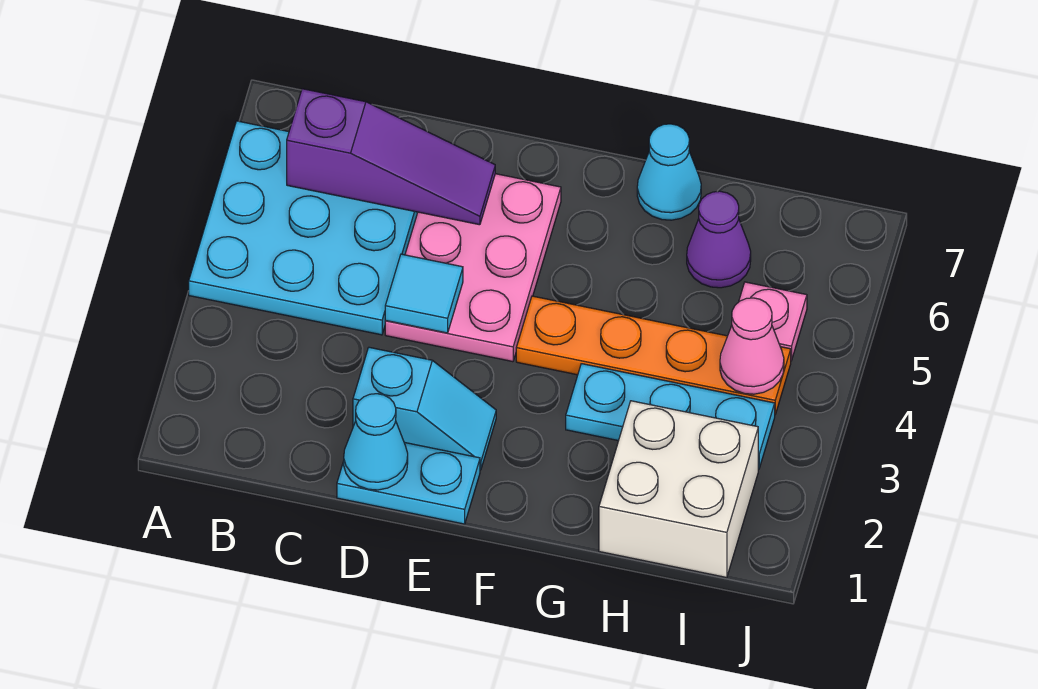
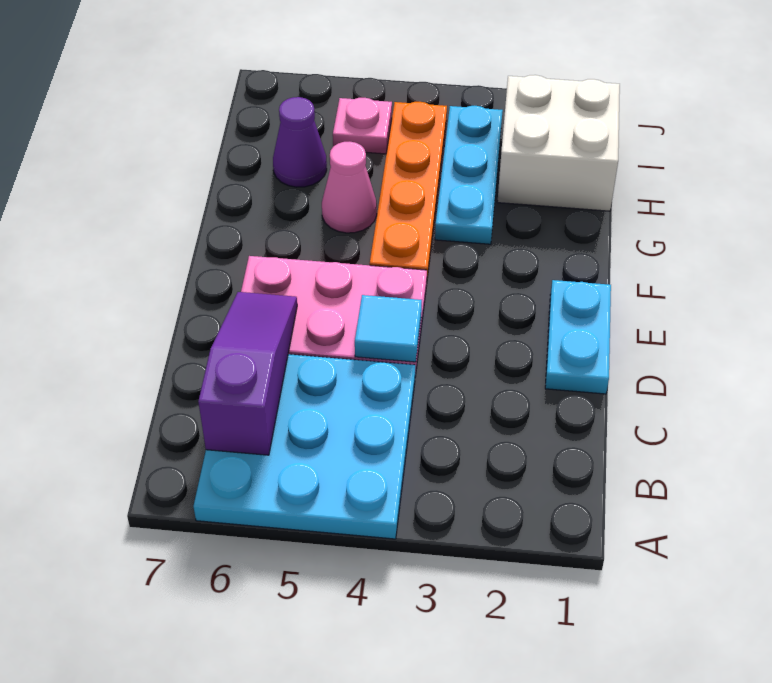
cyan 1x1 cone [344,394,408,490] -> none
cyan 1x2 slope [353,347,496,470] -> none
cyan 1x1 cone [637,124,701,220] -> none
pink 1x1 cone [720,298,784,394] -> pink 1x1 cone moved to [322,142,377,233]

